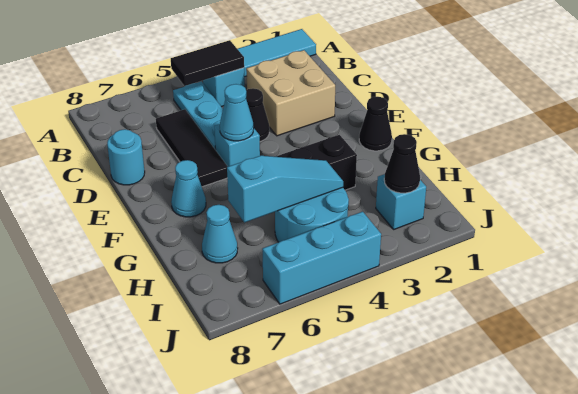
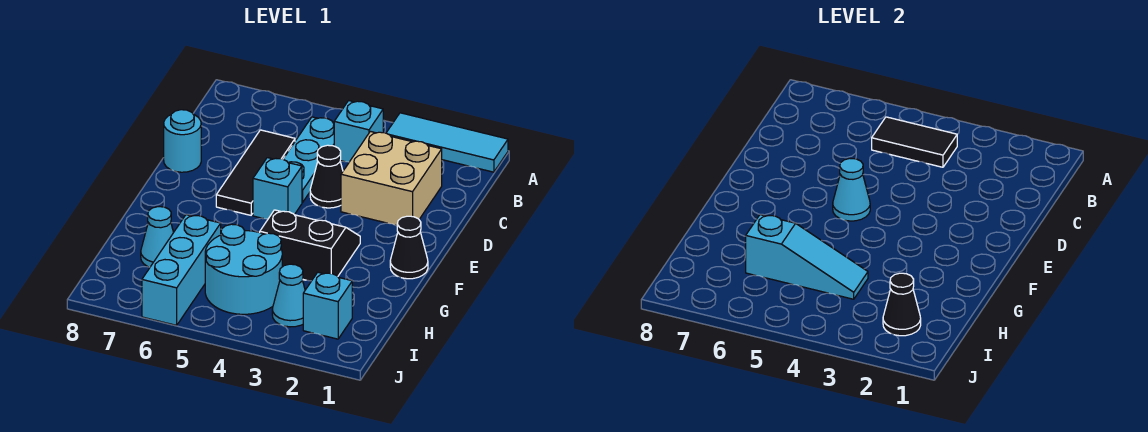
cyan 1x1 cone [171,160,206,217] -> cyan 1x1 cone moved to [272,264,305,327]
cyan 1x3 brick [262,212,381,304] -> cyan 1x3 brick turned to [142,215,221,325]

